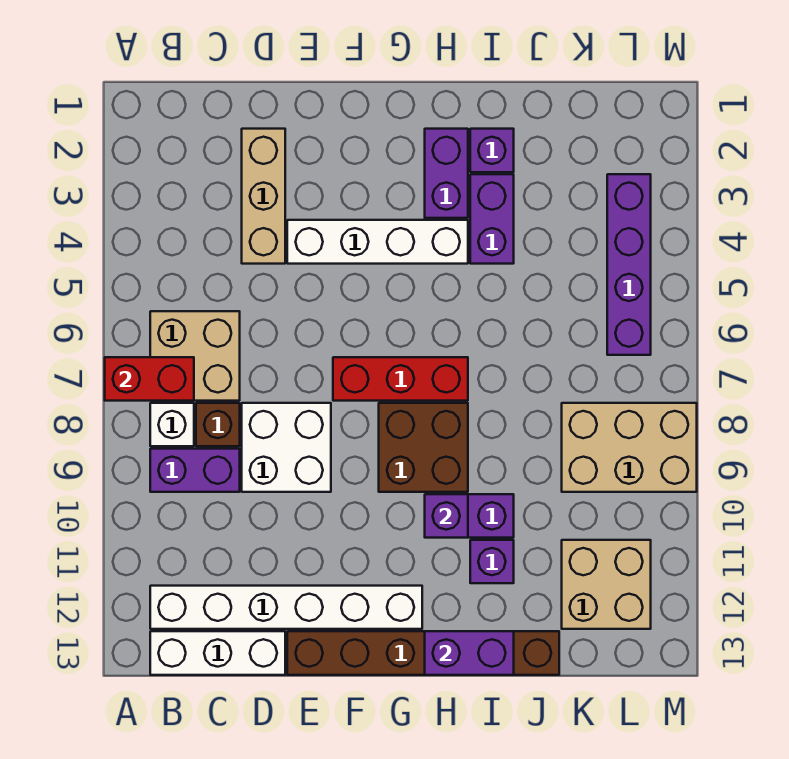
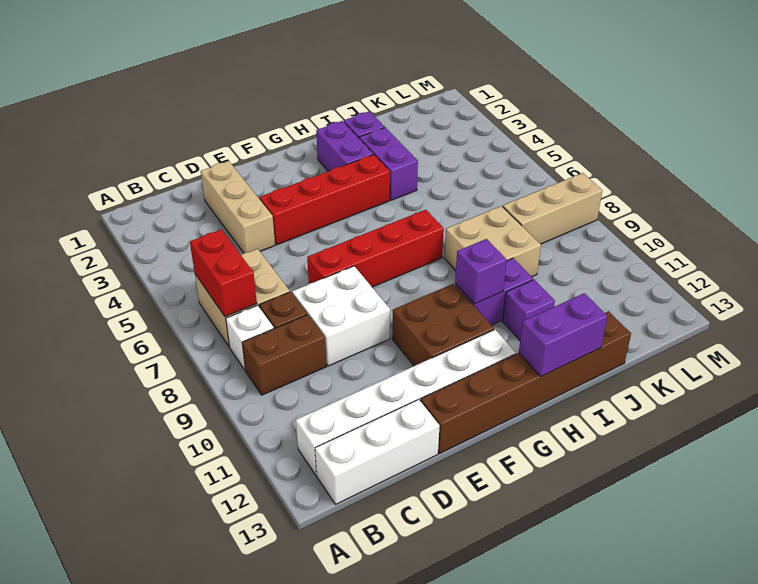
red 1x2 brick [105,357,194,401] -> red 1x2 brick turned to [190,229,257,317]
purple 1x2 brick [150,449,240,492] -> brown 1x2 brick [242,315,327,395]
white 1x4 brick [287,220,468,264] -> red 1x4 brick [260,155,390,245]
red 1x3 brick [333,357,468,401] -> red 1x4 brick [307,210,444,287]
brown 2x2 brick [379,403,468,492] -> brown 2x2 brick moved to [392,284,494,366]
tan 2x3 brick [562,403,697,492] -> tan 1x3 brick [503,173,602,244]
tan 2x2 brick [562,540,651,629] -> tan 2x2 brick moved to [444,206,541,277]
purple 1x4 brick [607,174,651,355] -> none

